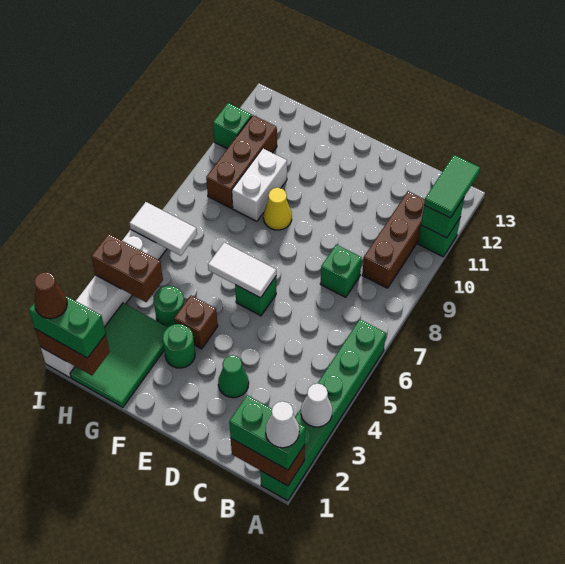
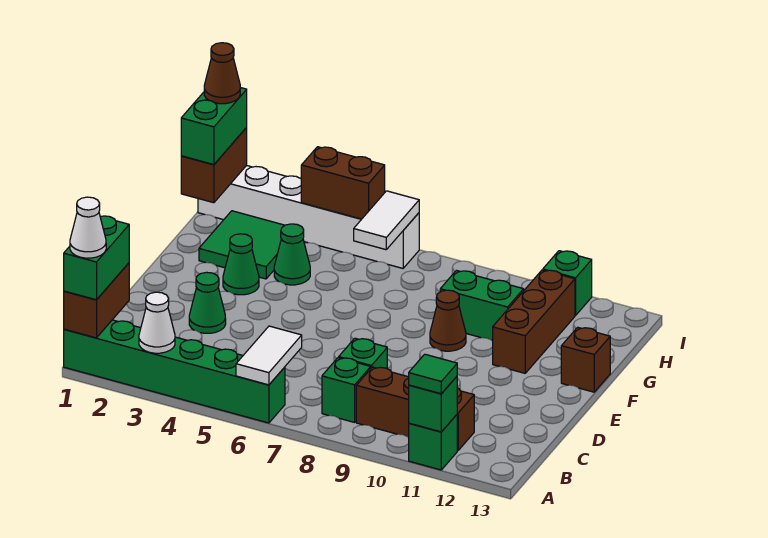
green 1x2 tile [424,155,480,218] -> green 1x1 tile [409,354,457,394]
green 1x1 brick [235,277,276,316] -> green 1x1 brick moved to [322,358,371,422]
white 1x2 tile [208,243,276,298] -> white 1x2 tile moved to [236,326,302,385]
green 1x1 round brick [163,324,195,368] -> green 1x1 cone [223,234,259,295]
brown 1x1 brick [174,296,218,349] -> brown 1x1 brick moved to [561,327,610,392]
yellow 1x1 cone [263,188,292,230] -> brown 1x1 cone [430,290,466,351]
green 2x3 tile [70,303,168,407] -> green 2x2 tile [199,211,285,279]
green 1x1 round brick [154,286,184,327] -> green 1x1 cone [274,224,310,285]
white 1x2 brick [232,148,287,221] -> green 1x2 brick [440,271,524,341]
brown 1x2 brick [91,234,163,302] -> brown 1x2 brick turned to [301,147,385,219]
brown 1x3 brick [206,115,277,208] -> brown 1x3 brick turned to [493,270,575,373]

